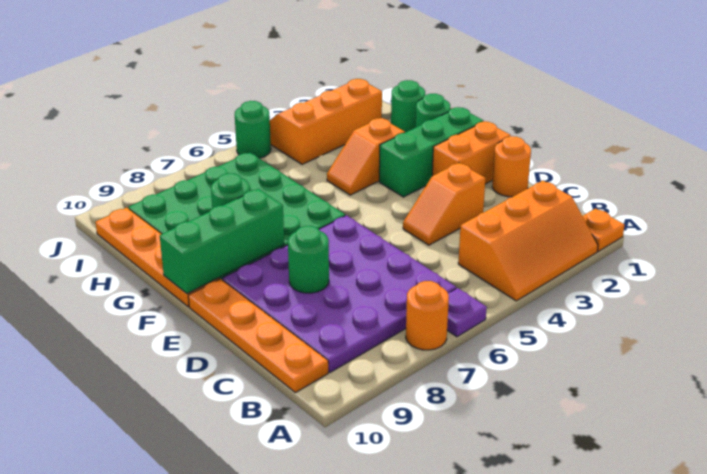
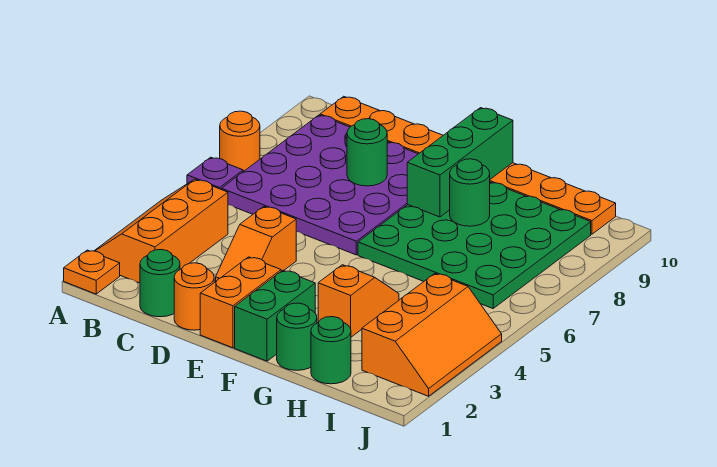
orange 1x2 slope [403,163,486,245] -> orange 1x2 slope turned to [216,207,296,281]
green 1x3 brick [379,107,484,197] -> green 1x2 brick [235,271,315,361]
green 1x1 round brick [235,101,271,158] -> green 1x1 round brick moved to [140,250,180,317]

